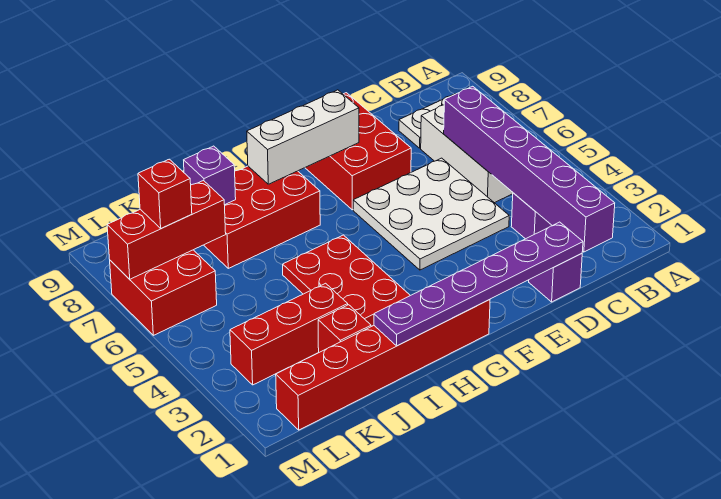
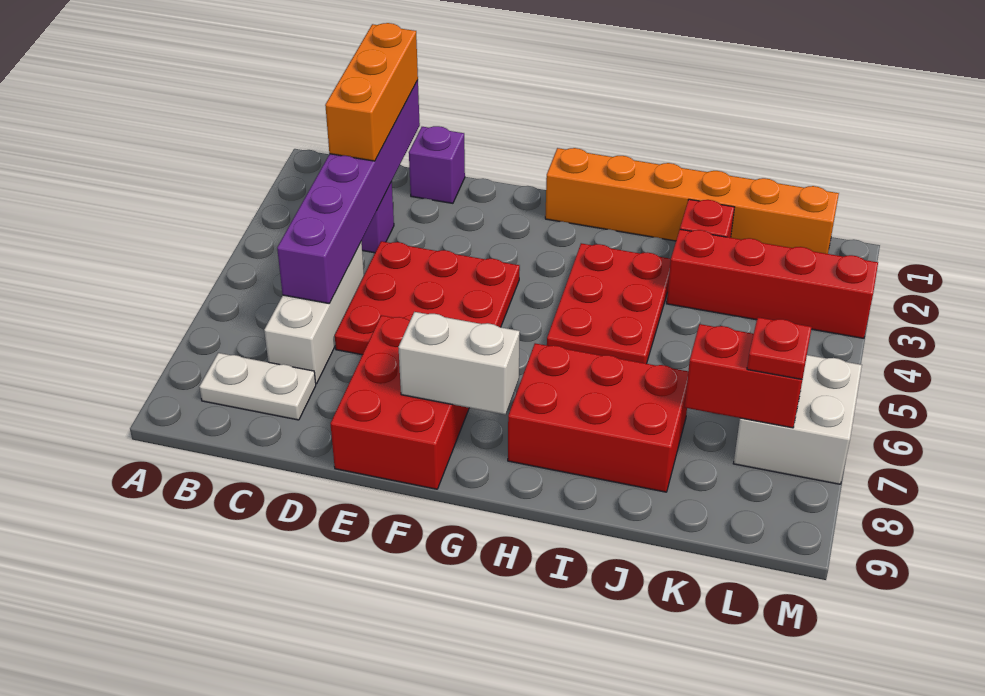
none -> orange 1x3 brick [325,23,418,161]
purple 1x6 plate [374,222,583,346] -> none
white 3x3 plate [353,158,509,270] -> red 3x3 plate [335,241,520,355]
white 1x3 brick [247,90,359,184] -> white 1x2 brick [399,312,520,415]
red 1x6 brick [276,300,490,430] -> orange 1x6 brick [545,148,839,254]
red 1x3 brick [230,283,348,385] -> red 1x4 brick [667,229,878,338]
purple 1x1 brick [184,146,236,205] -> none
red 1x3 brick [107,181,226,279] -> red 1x2 brick [685,324,807,428]
red 2x2 brick [110,250,217,335] -> white 2x2 brick [733,355,862,484]
red 1x1 brick [138,159,192,228] -> red 1x1 plate [747,317,812,379]

